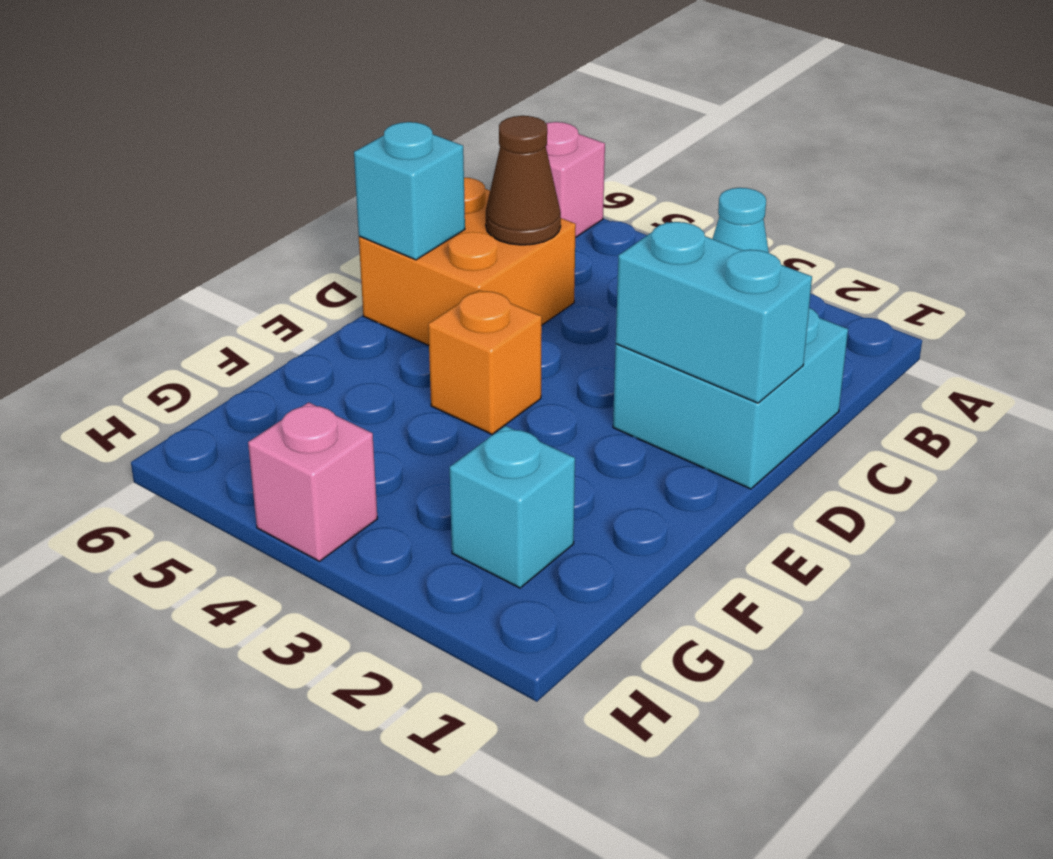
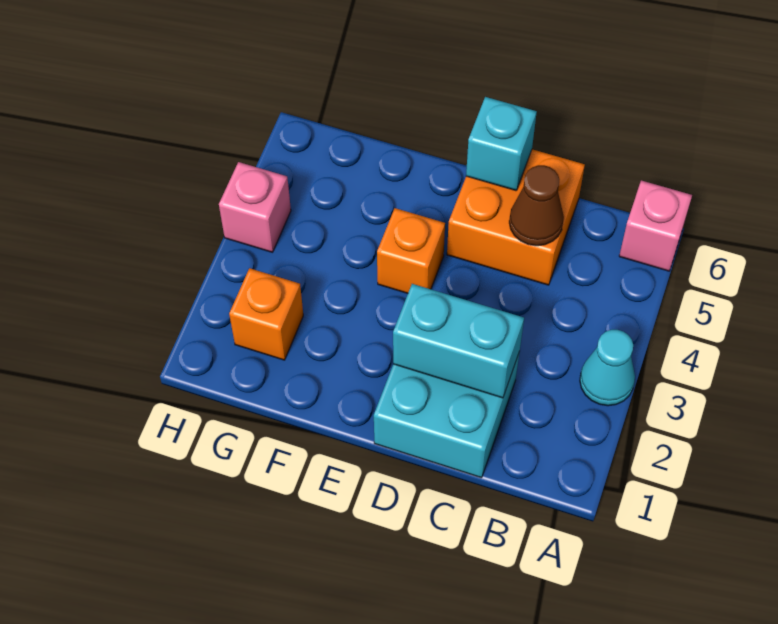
cyan 1x2 brick [616,222,812,403] -> cyan 1x2 brick turned to [393,284,524,398]
cyan 1x1 brick [450,426,575,588] -> orange 1x1 brick [229,268,303,360]

